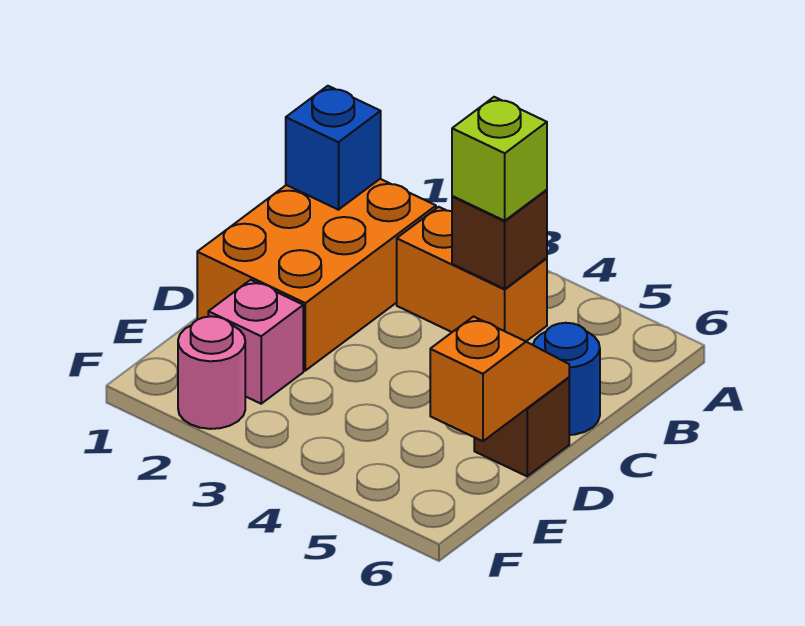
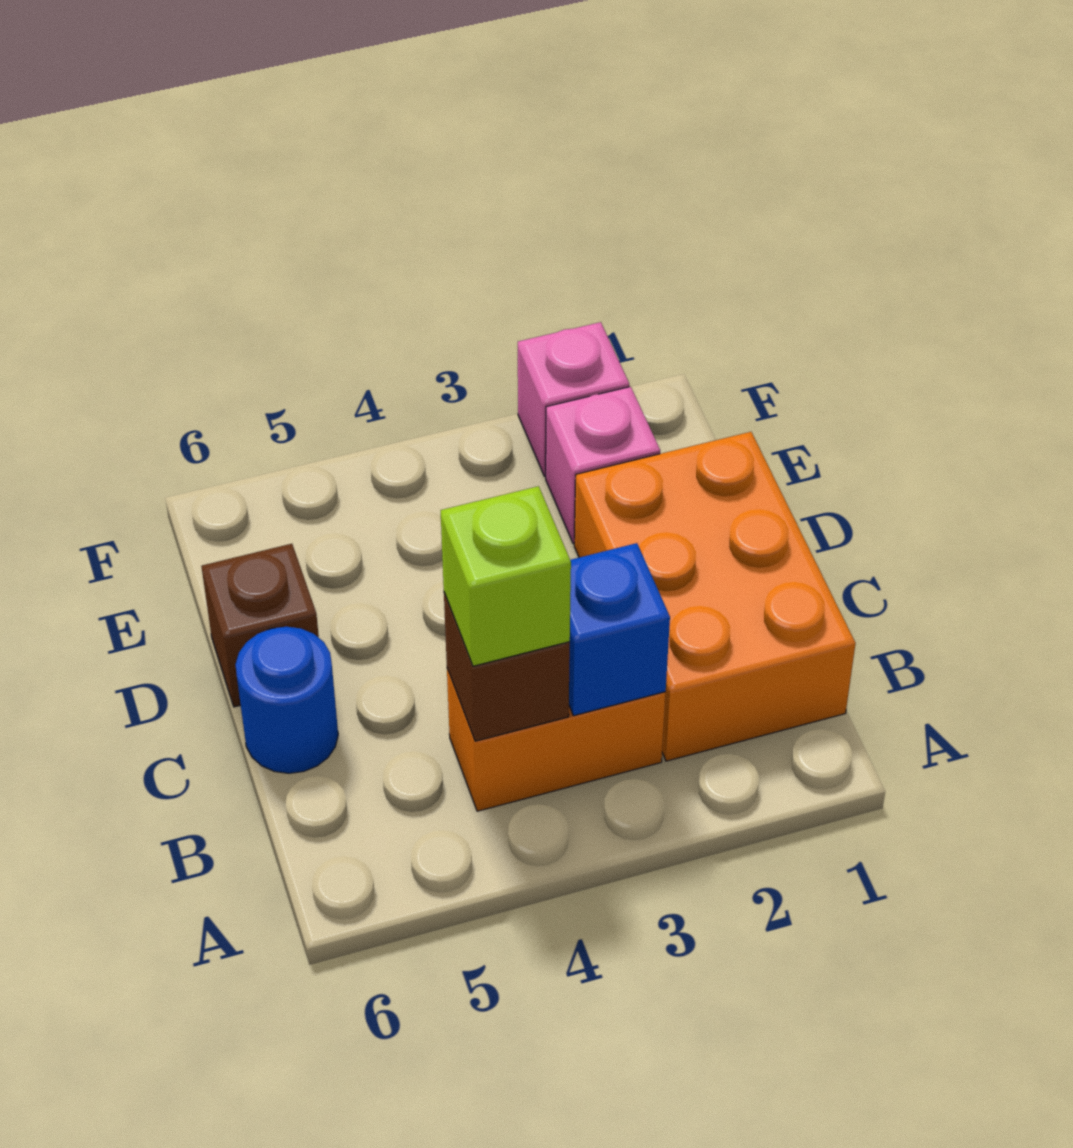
blue 1x1 brick [286,86,381,210] -> blue 1x1 brick moved to [569,543,670,716]
orange 1x2 slope [430,317,569,441] -> none
pink 1x1 round brick [178,316,245,429] -> pink 1x1 brick [518,322,629,477]

